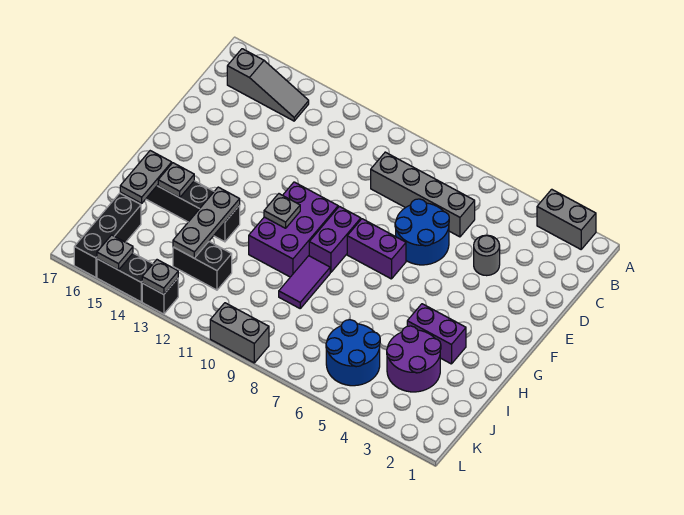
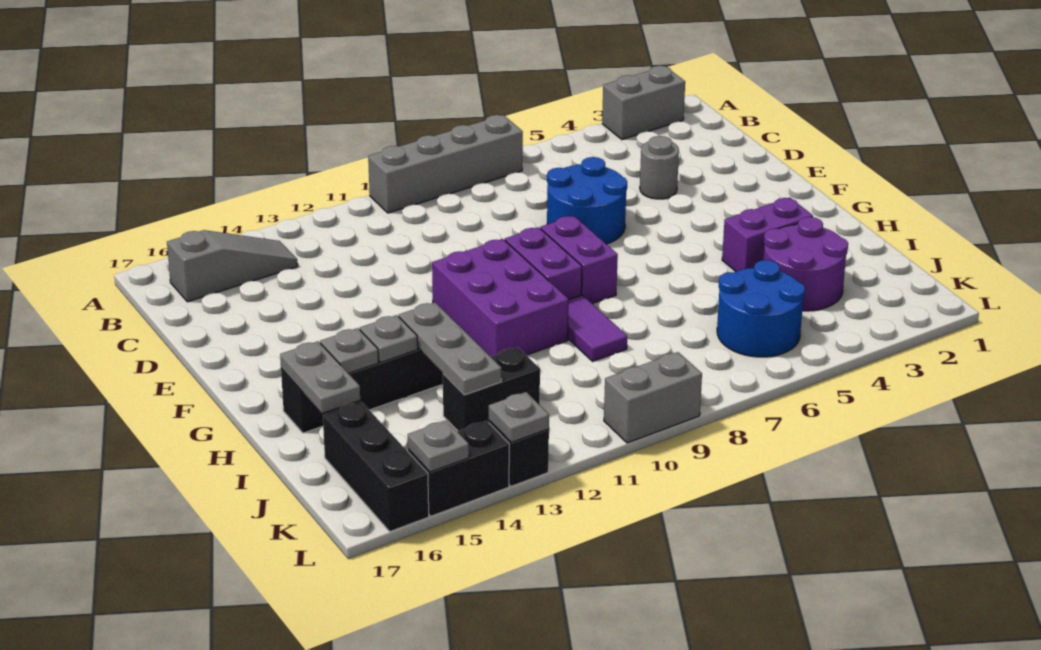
grey 1x4 brick [371,152,475,237] -> grey 1x4 brick moved to [368,115,523,213]
purple 1x2 brick [347,219,406,279] -> purple 1x2 brick turned to [540,216,618,304]
grey 1x1 plate [264,194,300,228] -> grey 1x1 plate moved to [360,315,418,362]

